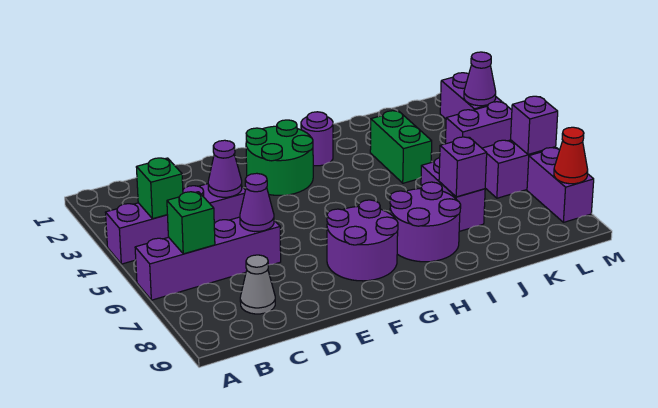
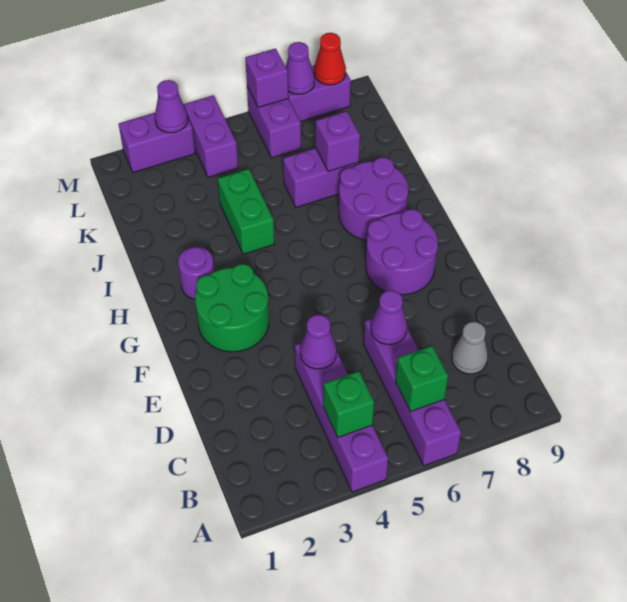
green 1x2 brick [370,111,432,183] -> green 1x2 brick turned to [218,169,274,254]
none -> purple 1x1 cone [286,42,315,94]

